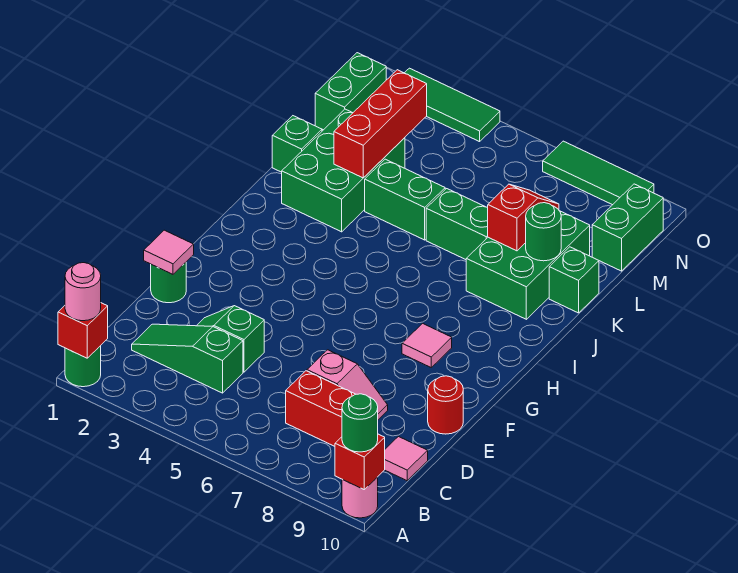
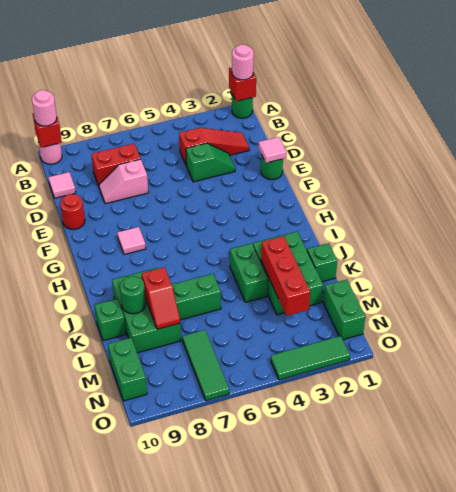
green 1x1 round brick [342,394,378,452] -> pink 1x1 round brick [32,90,57,126]
green 1x3 slope [132,324,243,393] -> red 1x3 slope [179,128,249,166]
green 1x2 brick [365,159,445,240] -> green 1x2 brick turned to [230,243,268,302]
green 1x3 tile [543,141,654,205] -> green 1x3 tile turned to [182,330,229,401]

